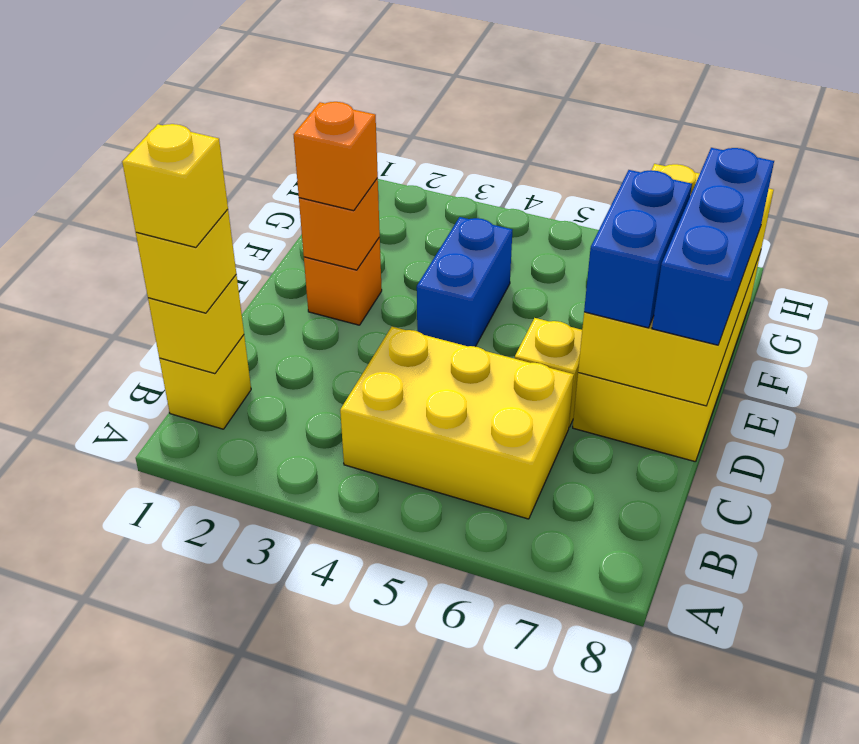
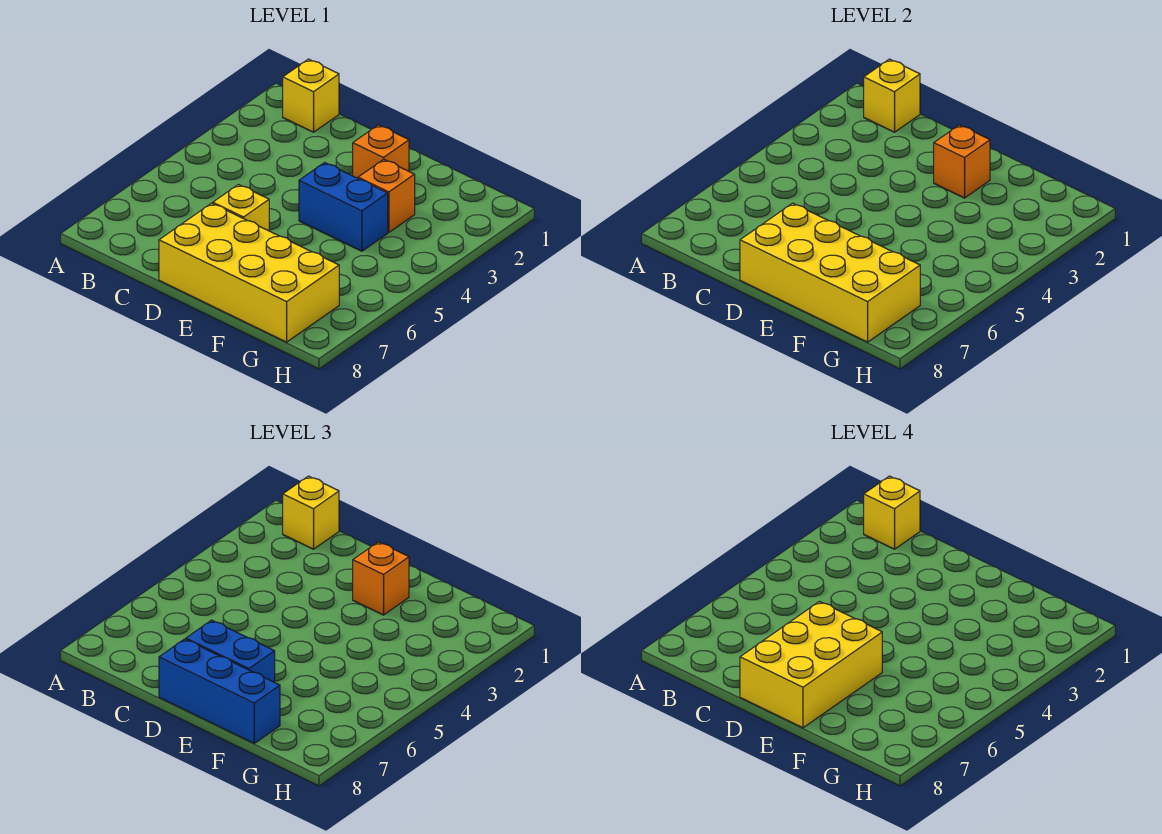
yellow 2x3 brick [340,327,574,519] -> yellow 2x3 brick moved to [740,602,882,728]
none -> orange 1x1 brick [358,159,415,233]

